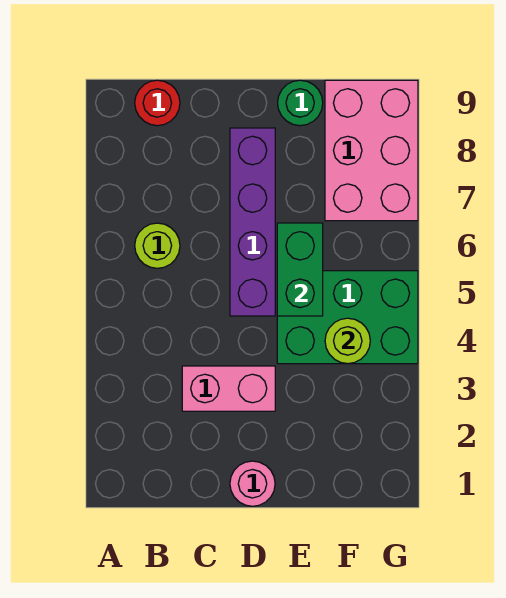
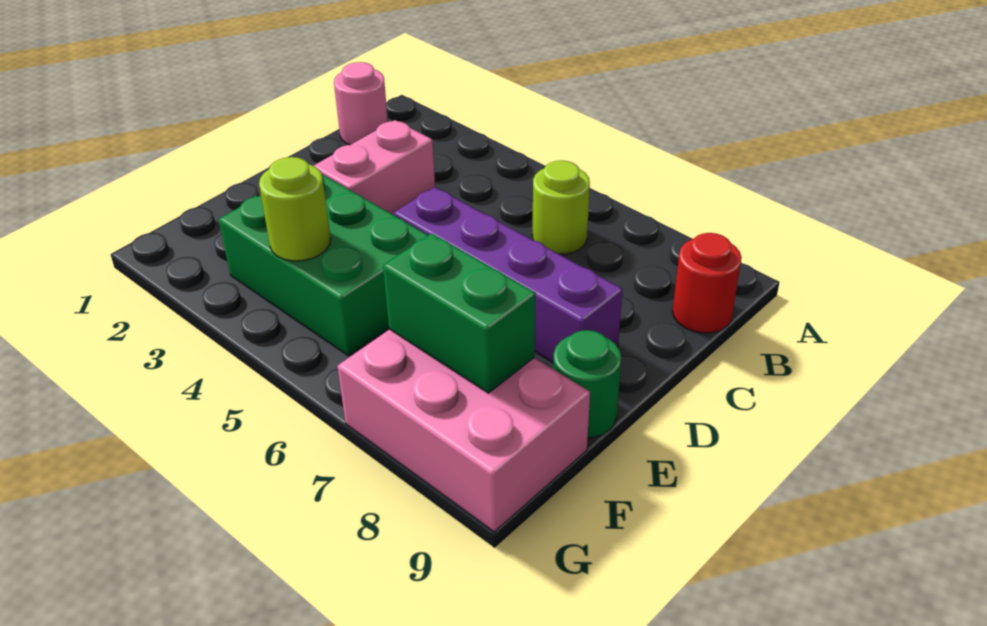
pink 1x1 round brick [230,461,275,506] -> pink 1x1 round brick moved to [334,62,388,145]
green 2x3 brick [277,271,418,364] -> green 2x3 brick turned to [219,174,428,356]
green 1x2 brick [277,223,323,316] -> green 1x2 brick moved to [383,234,536,393]

